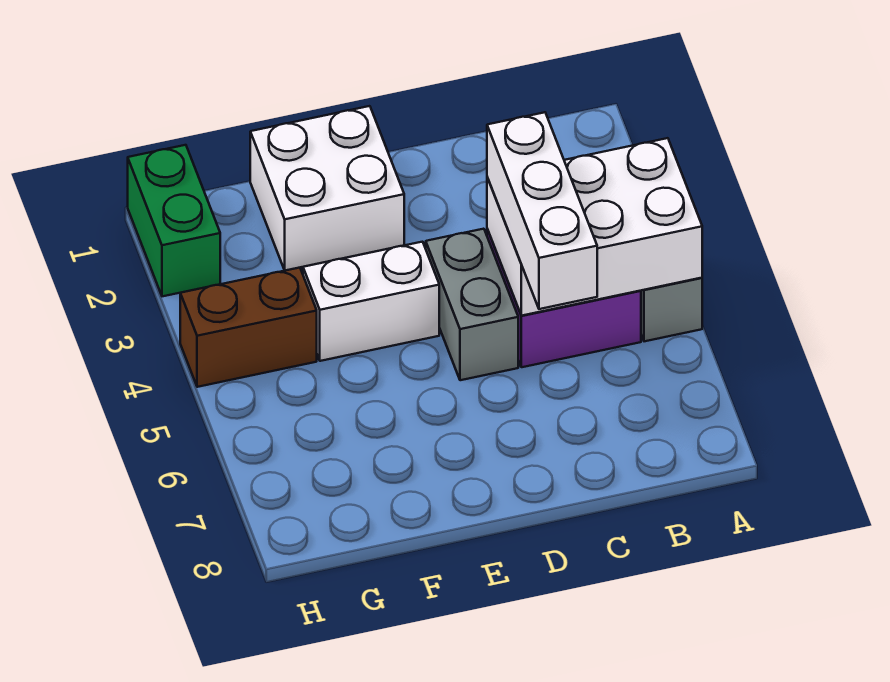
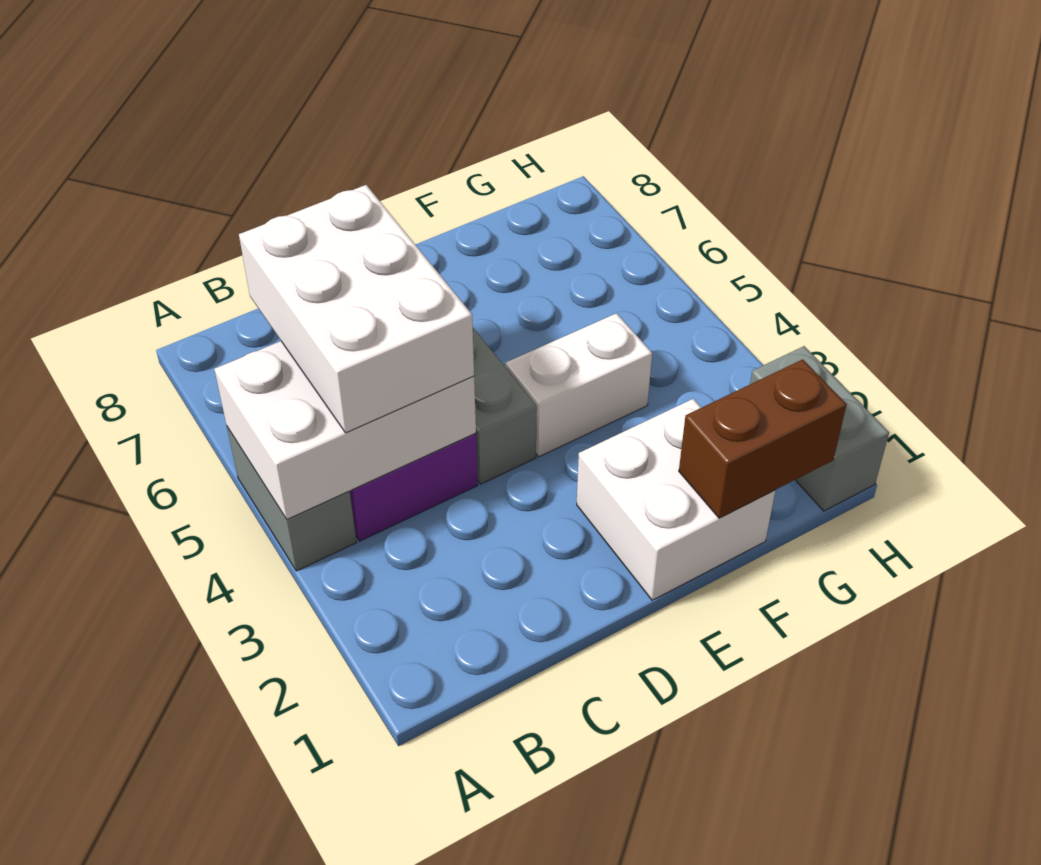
white 1x3 brick [487,112,597,309] -> white 2x3 brick [239,185,474,433]
brown 1x2 brick [180,268,317,387] -> brown 1x2 brick moved to [679,359,847,518]
green 1x2 brick [128,145,220,296] -> grey 1x2 brick [750,346,889,511]

